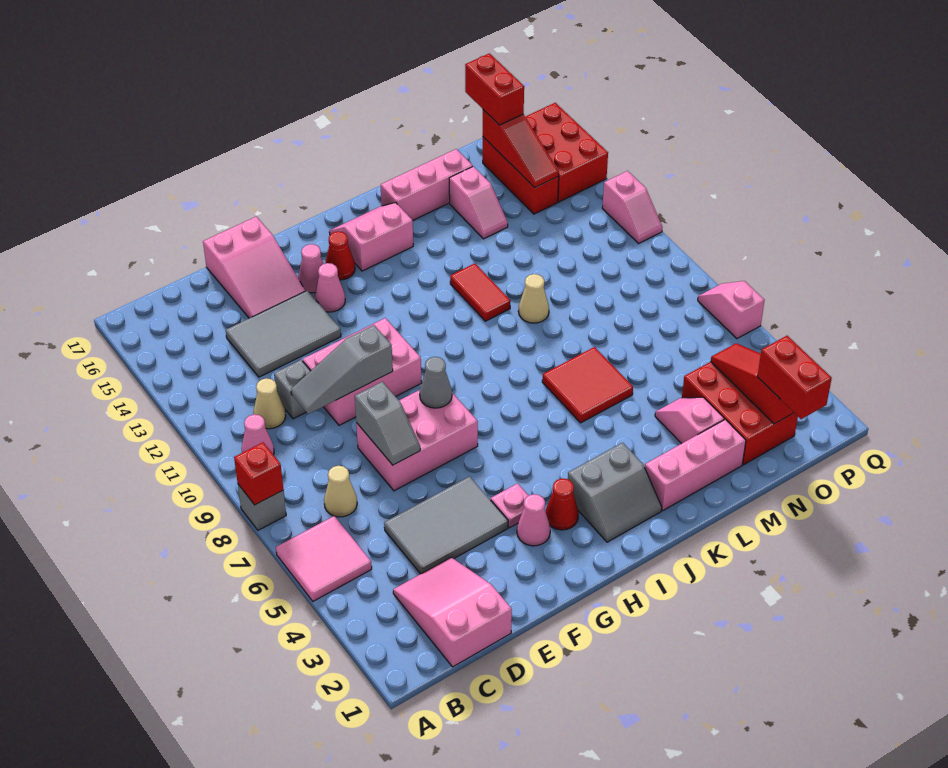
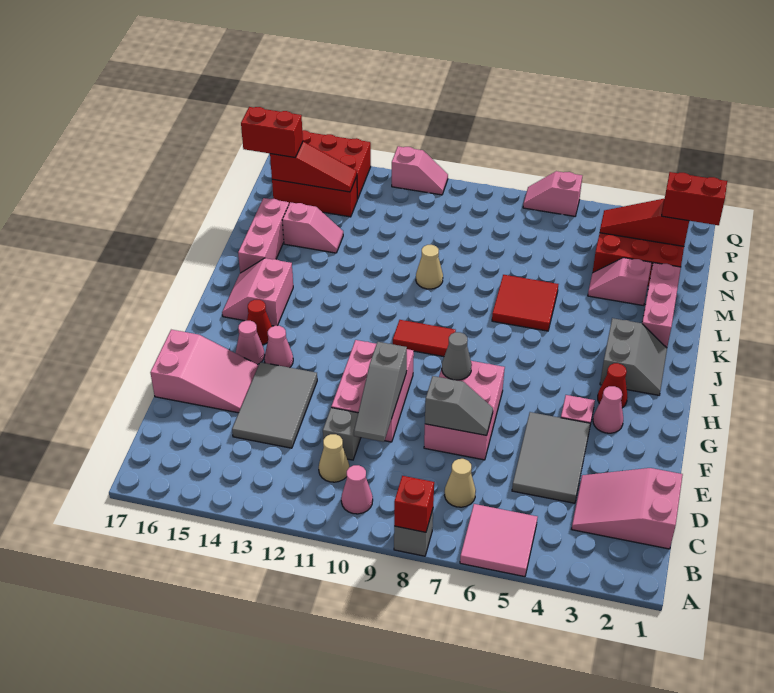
red 1x2 tile [450,264,511,321] -> red 1x2 tile moved to [393,320,456,357]

